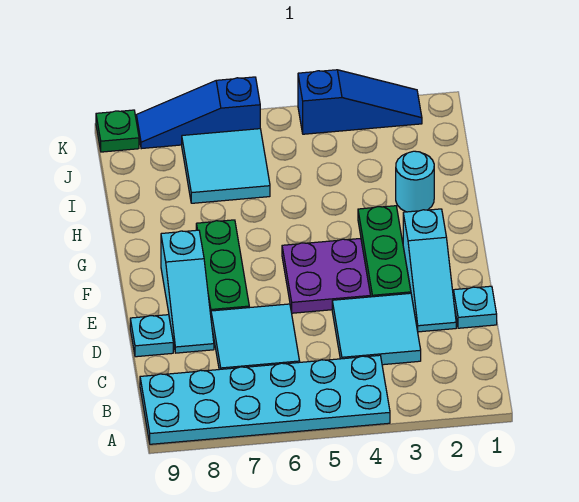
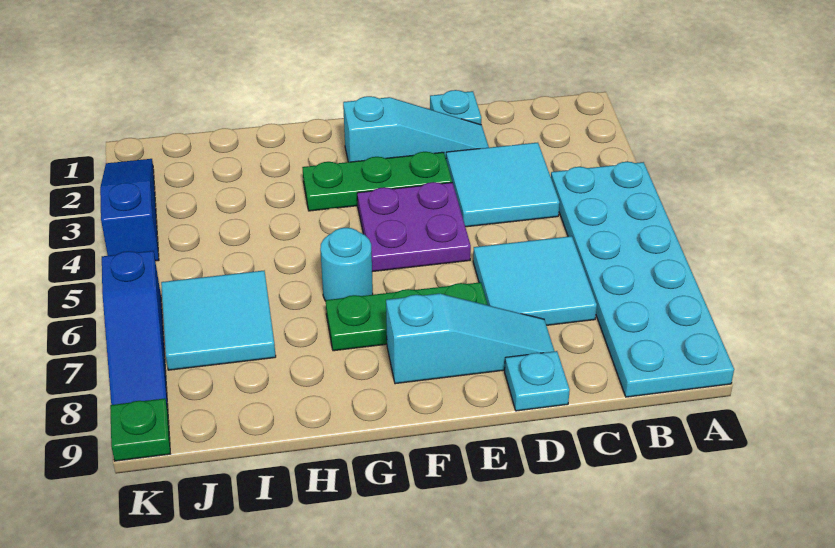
cyan 1x1 round brick [396,151,434,212] -> cyan 1x1 round brick moved to [320,228,373,301]

